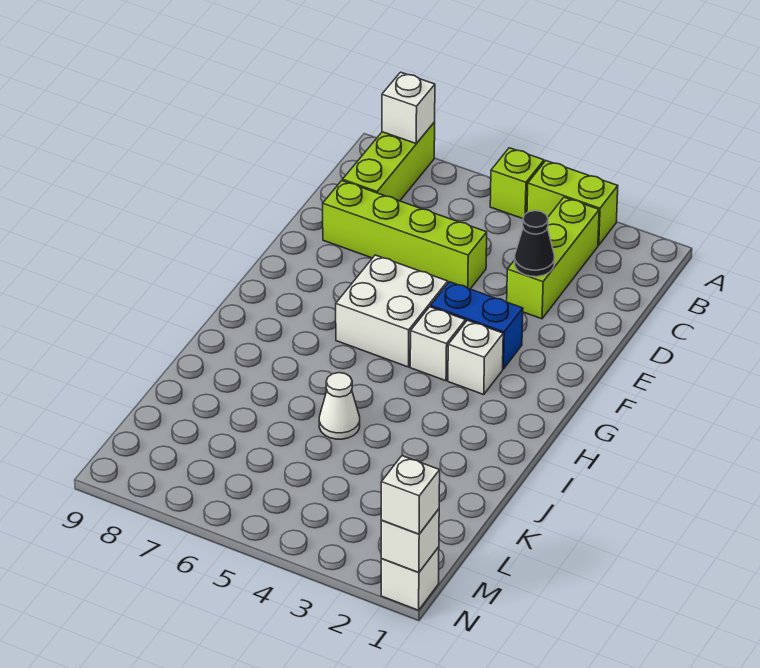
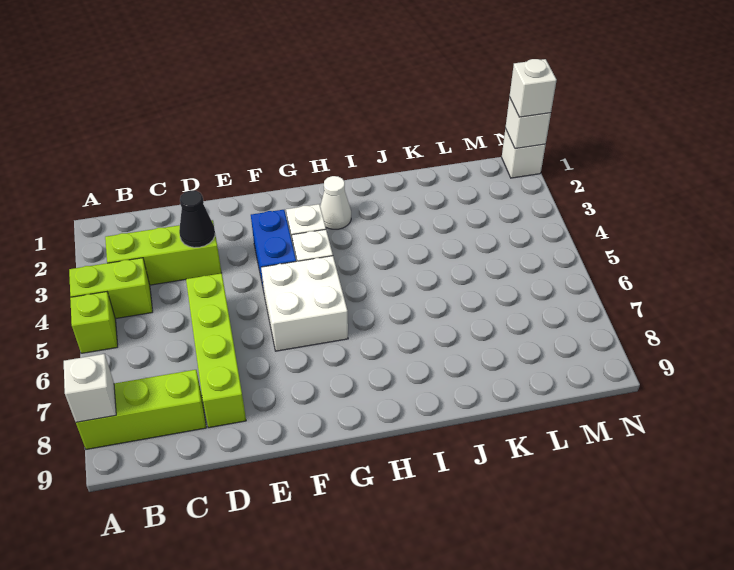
lime 1x2 brick [527,161,618,245] -> lime 1x2 brick turned to [69,258,153,319]
white 1x1 cone [319,373,360,439] -> white 1x1 cone moved to [320,176,351,229]

